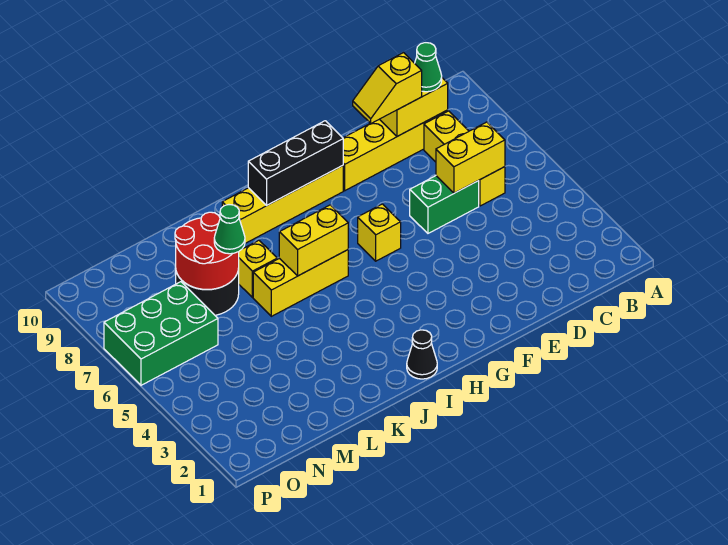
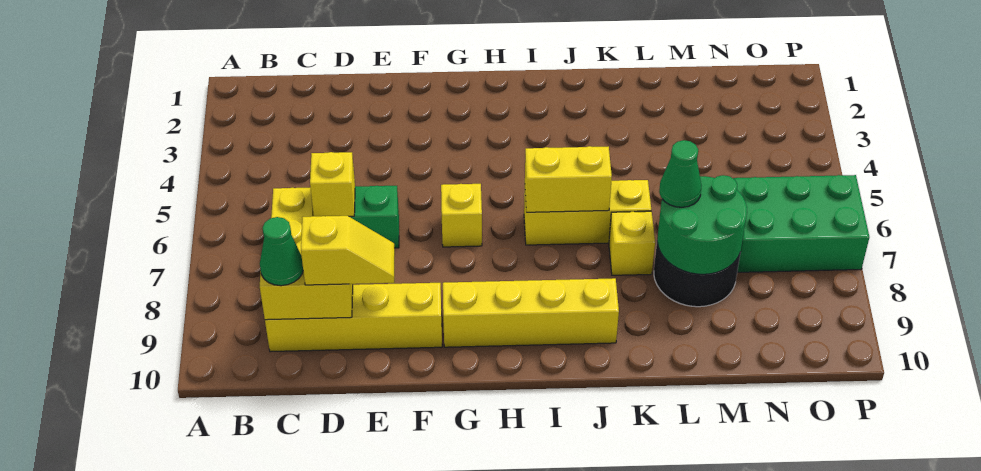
yellow 1x2 brick [436,122,505,193] -> yellow 1x1 brick [310,152,355,216]
black 1x3 brick [248,121,343,205] -> none
black 1x1 cone [407,330,437,379] -> none
red 2x2 round brick [175,212,239,290] -> green 2x2 round brick [657,175,747,274]

